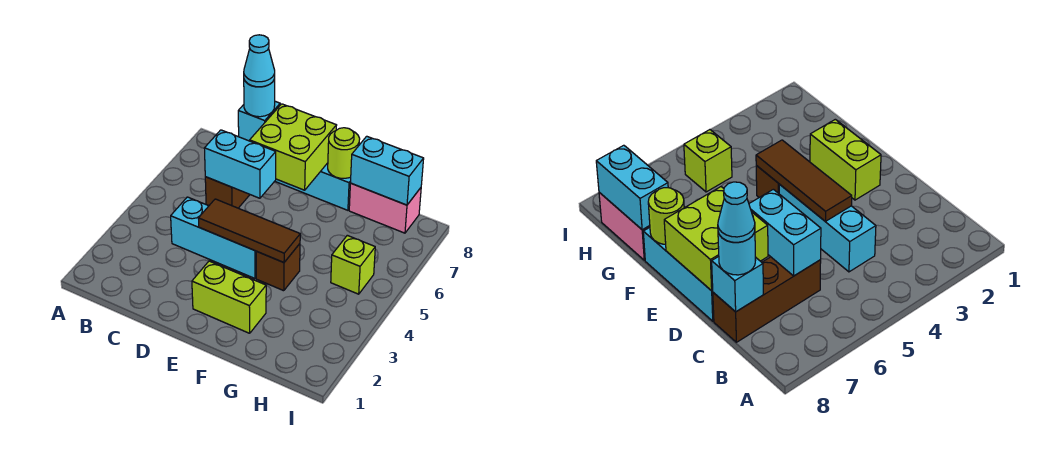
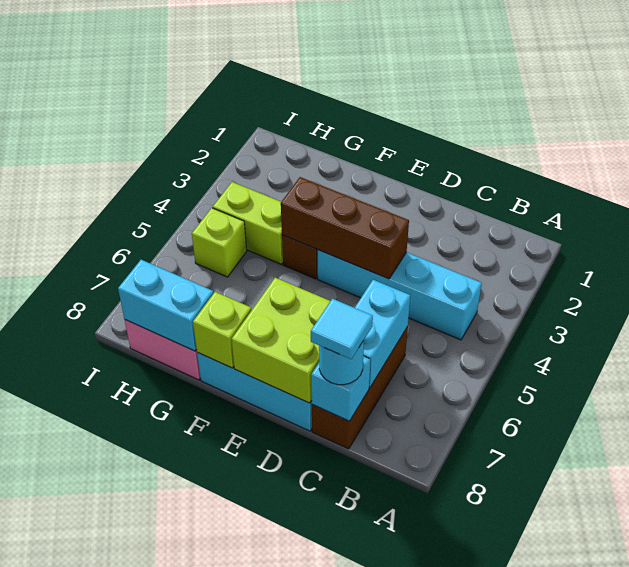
cyan 1x3 brick [171,197,256,278] -> cyan 1x4 brick [318,250,482,340]
cyan 1x2 brick [204,130,276,198] -> cyan 1x2 brick turned to [355,280,410,388]
cyan 1x1 cone [244,35,275,87] -> cyan 1x1 tile [311,299,373,359]
brown 1x3 tile [198,199,300,263] -> brown 1x3 brick [281,177,409,279]
lime 1x2 brick [192,261,266,333] -> lime 1x2 brick moved to [213,182,283,264]
lime 1x1 round brick [328,128,360,178] -> lime 1x1 brick [193,292,252,368]

